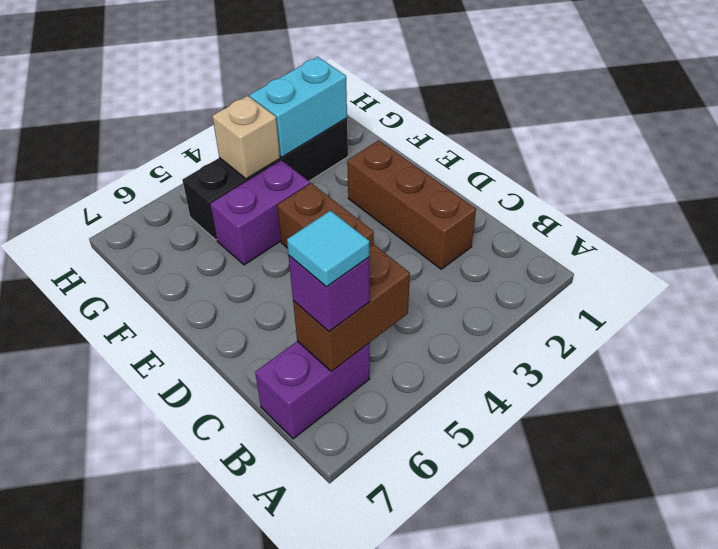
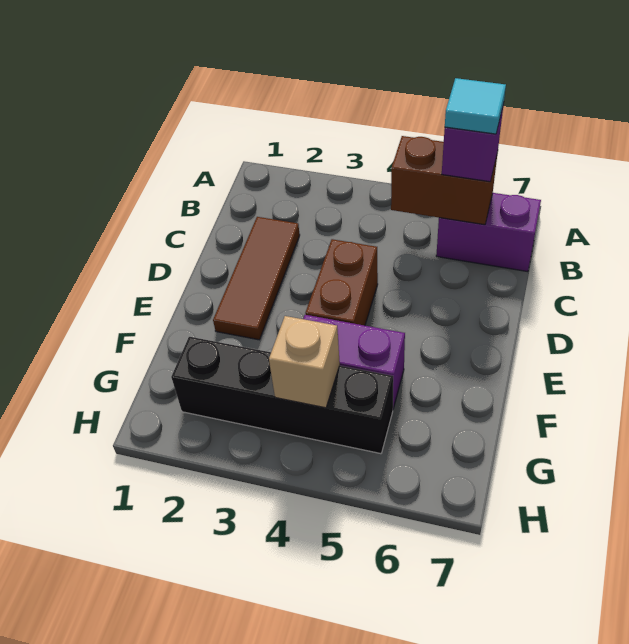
brown 1x3 brick [347,140,476,269] -> brown 1x3 tile [213,217,300,340]
cyan 1x2 brick [250,57,347,157] -> none

